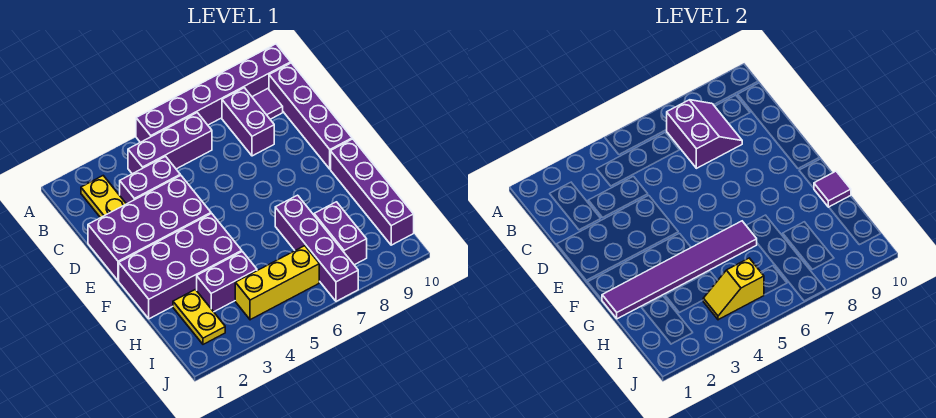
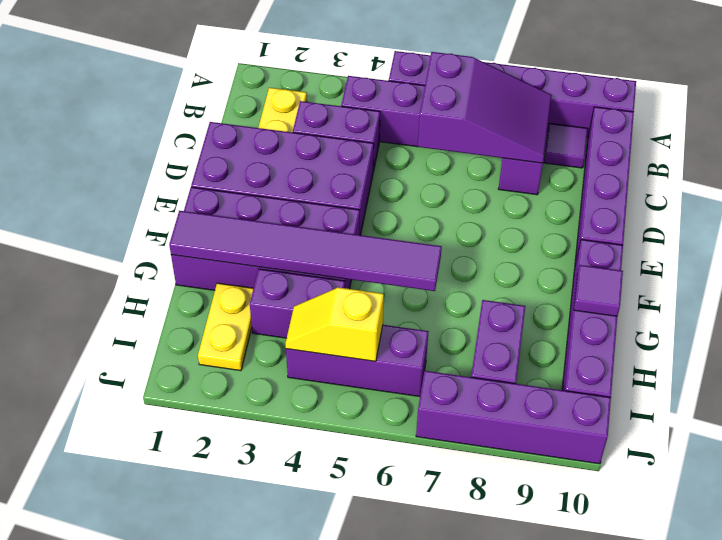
purple 2x2 slope [667,100,742,168] -> purple 2x3 slope [418,52,552,163]
purple 1x4 brick [275,195,358,301] -> purple 1x4 brick turned to [416,371,611,464]
yellow 1x3 brick [235,246,319,320] -> purple 1x3 brick [286,325,429,396]

